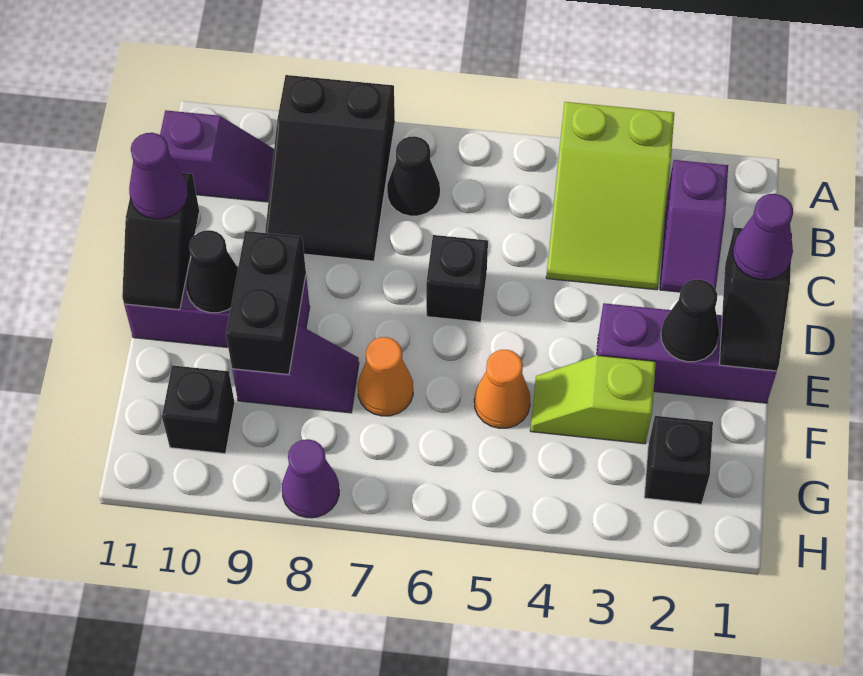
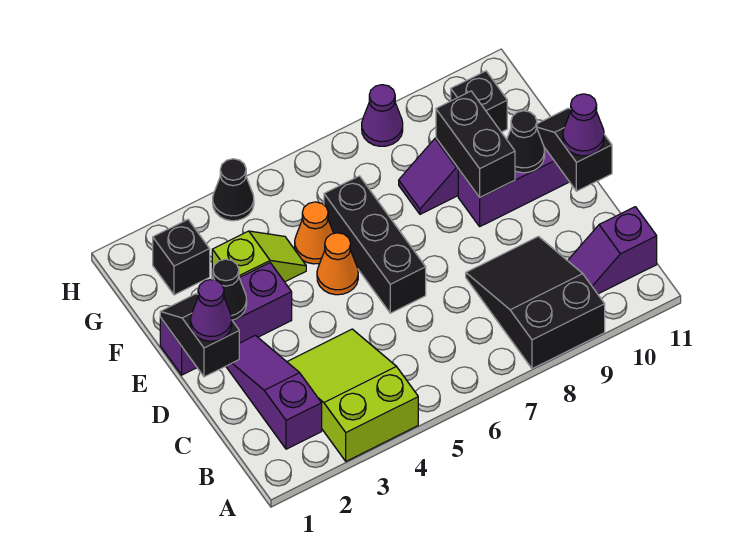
purple 1x2 slope [660,160,728,292] -> purple 1x3 slope [226,335,322,449]
black 1x1 cone [387,136,440,216] -> black 1x1 cone moved to [213,159,254,221]
black 1x1 brick [426,235,488,322] -> black 1x3 brick [324,176,426,313]
orange 1x1 cone [358,337,413,416] -> orange 1x1 cone moved to [317,233,358,295]

